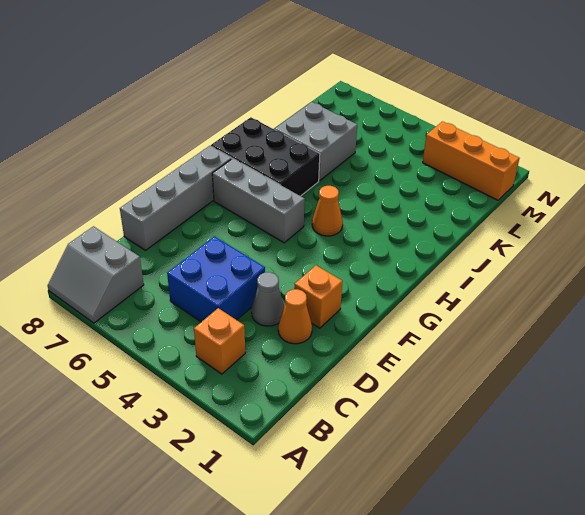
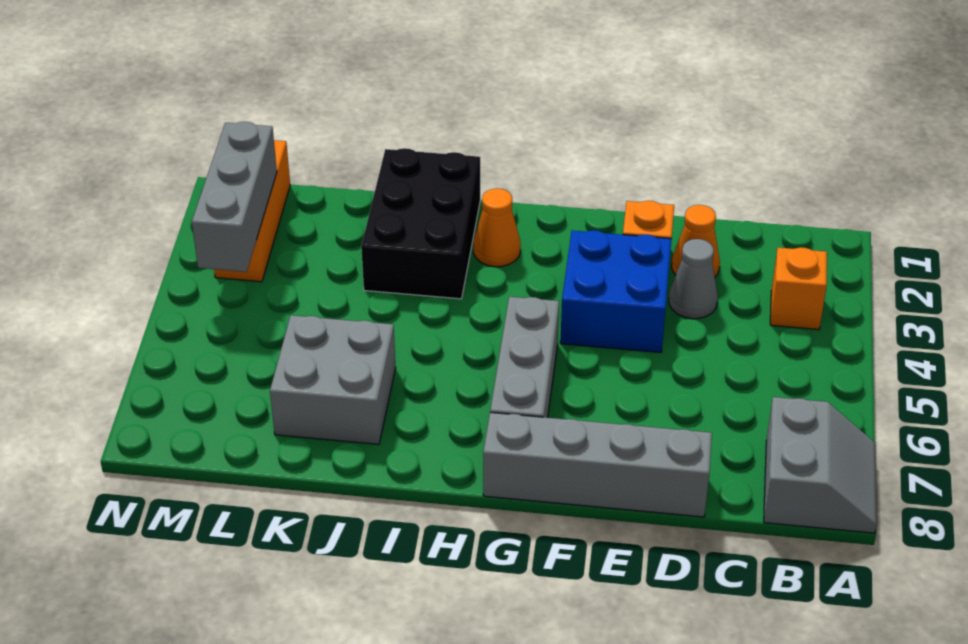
blue 2x2 brick [167,236,265,322] -> blue 2x2 brick moved to [560,230,671,352]
orange 1x1 cone [312,186,343,236] -> orange 1x1 cone moved to [474,188,521,267]
black 2x3 brick [211,117,320,196] -> black 2x3 brick moved to [361,148,480,299]
none -> grey 1x3 brick [192,122,277,272]

